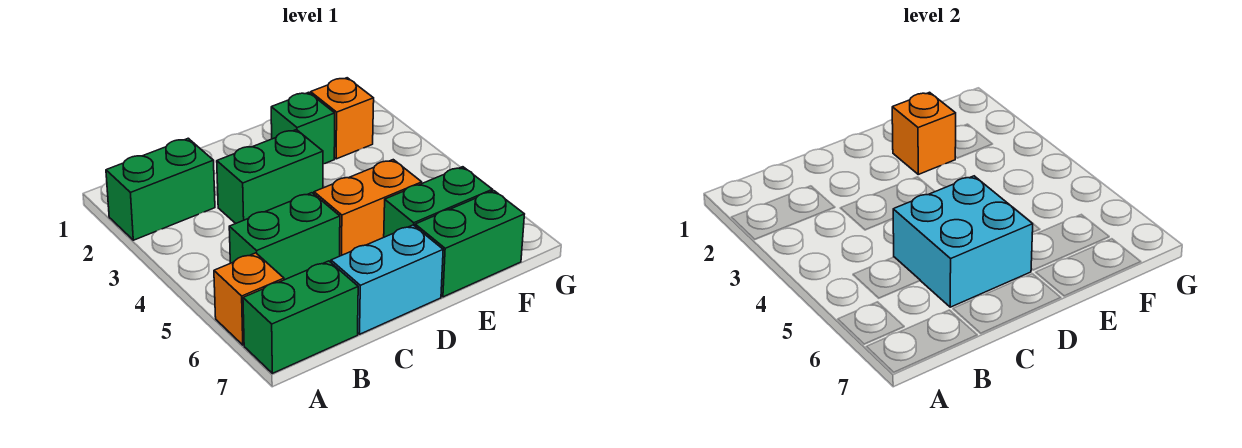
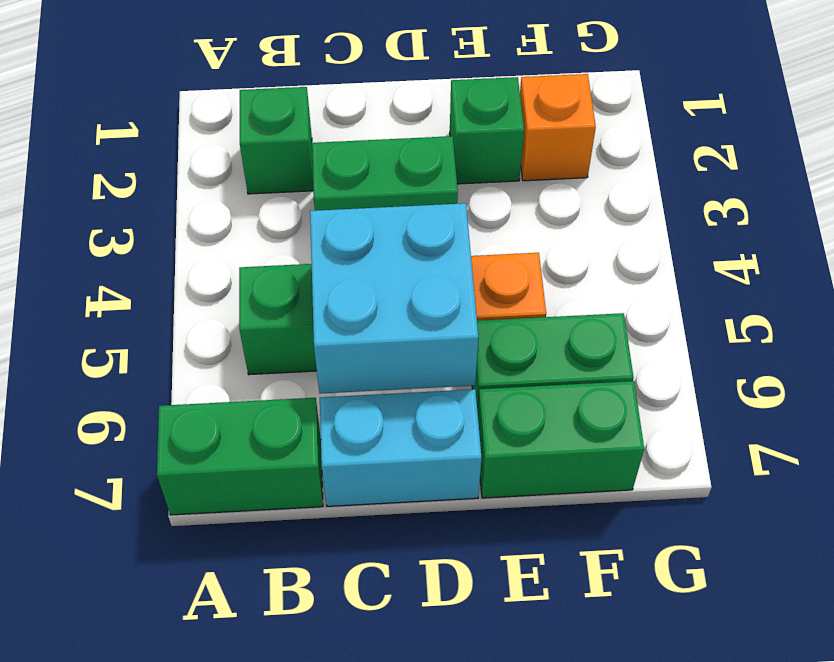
green 1x2 brick [106,138,215,240] -> green 1x1 brick [240,87,313,194]
orange 1x1 brick [214,253,284,345] -> none
orange 1x1 brick [892,92,956,174] -> none

